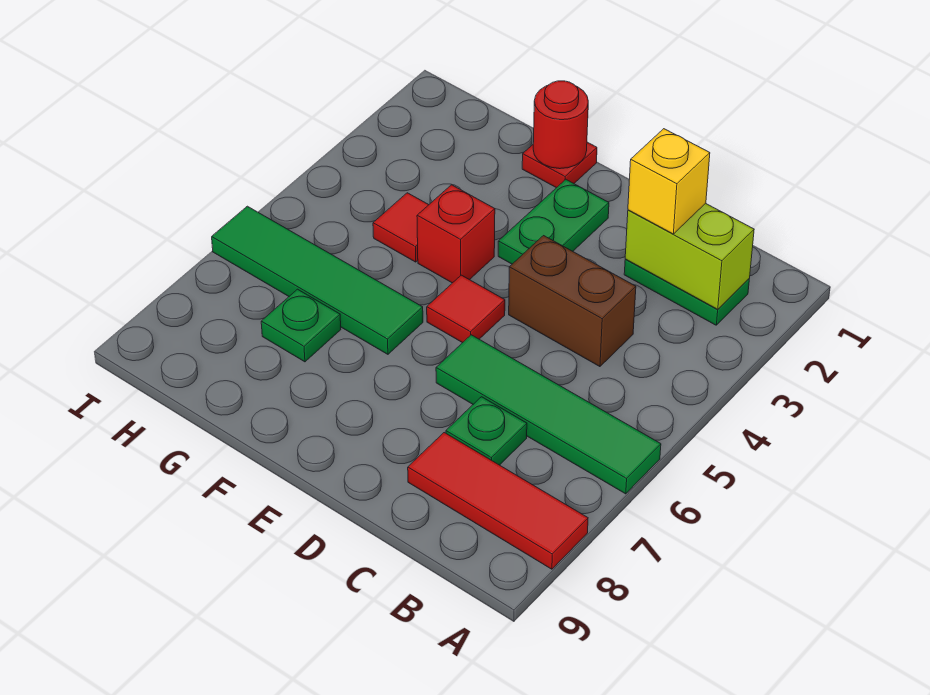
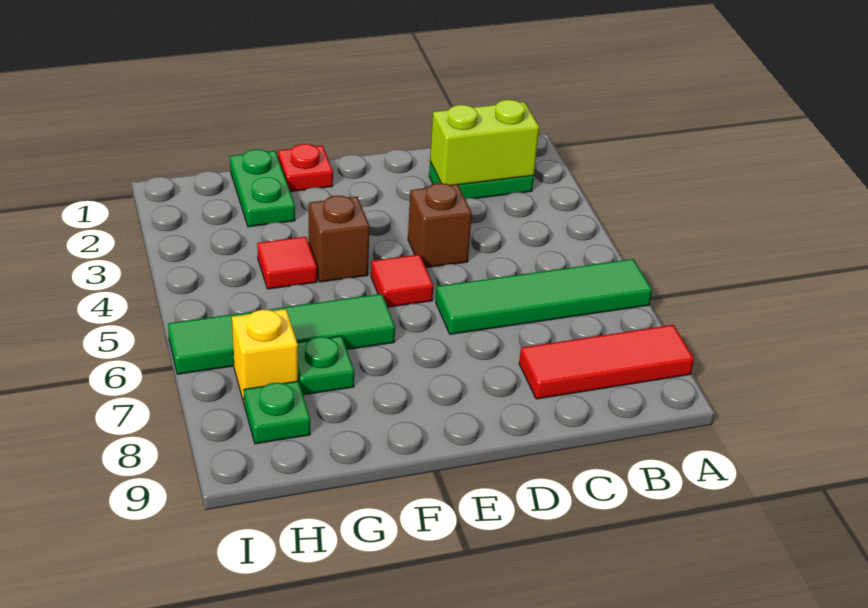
yellow 1x1 brick [628,129,710,234] -> yellow 1x1 brick moved to [232,309,298,402]
brown 1x2 brick [509,236,636,367] -> brown 1x1 brick [408,183,472,268]
green 1x1 plate [446,397,527,465] -> green 1x1 plate moved to [244,381,310,444]
green 1x2 plate [498,180,609,264] -> green 1x2 plate moved to [230,149,295,227]
red 1x1 round brick [533,81,588,169] -> none
red 1x1 brick [417,185,495,283] -> brown 1x1 brick [309,196,370,282]

